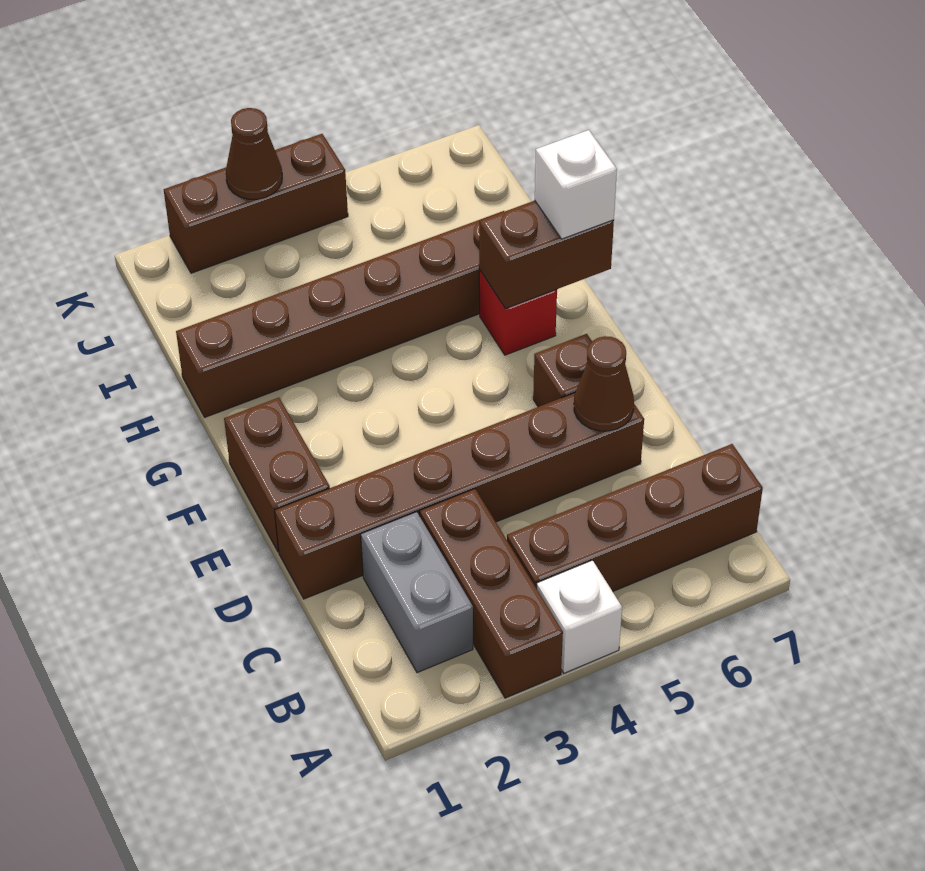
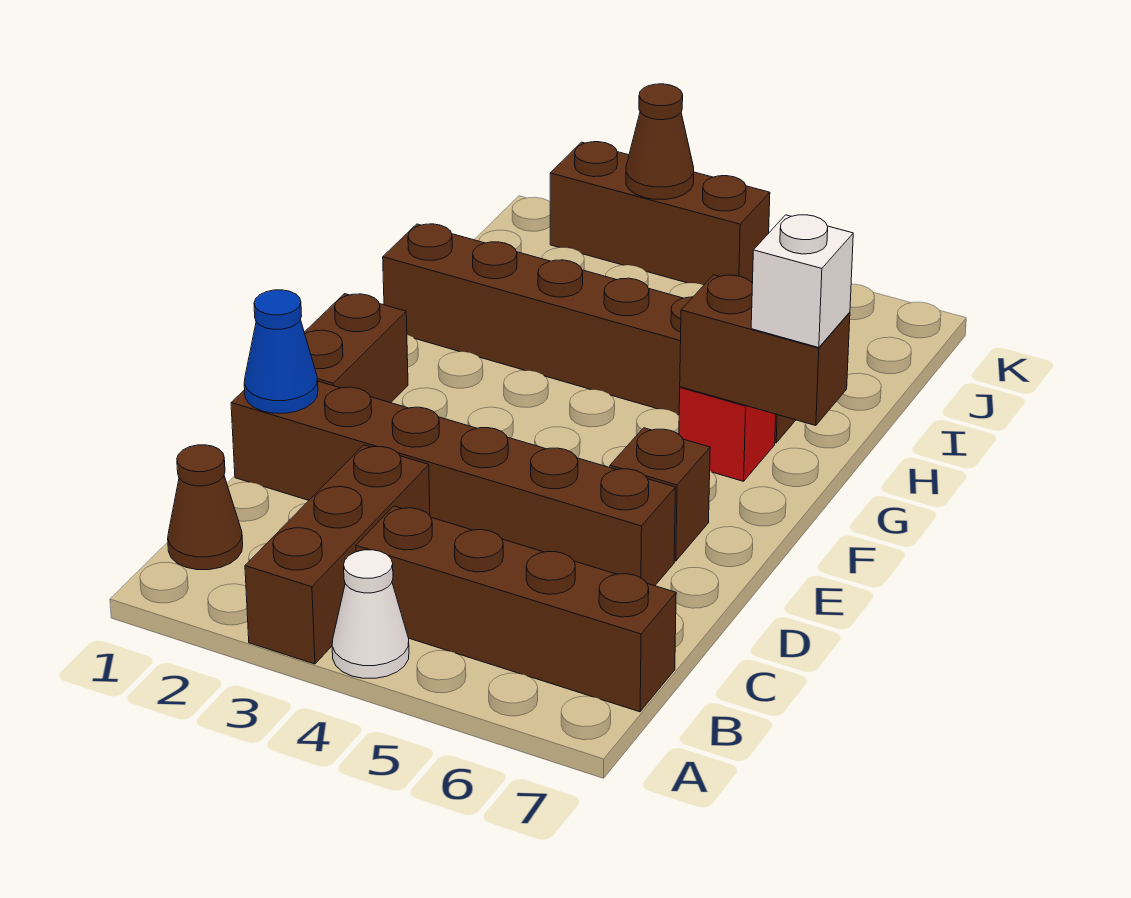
white 1x1 brick [537,560,622,673] -> white 1x1 cone [332,550,409,678]
grey 1x2 brick [361,512,473,673] -> none
none -> blue 1x1 cone [244,290,318,413]
brown 1x1 cone [574,336,634,431] -> brown 1x1 cone moved to [168,445,243,570]

